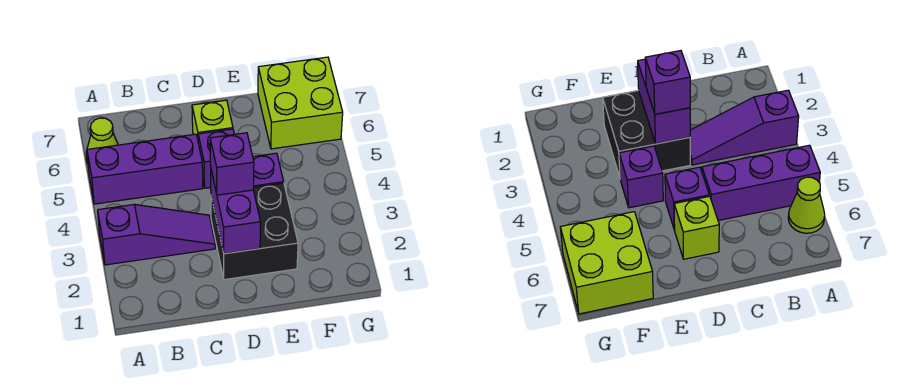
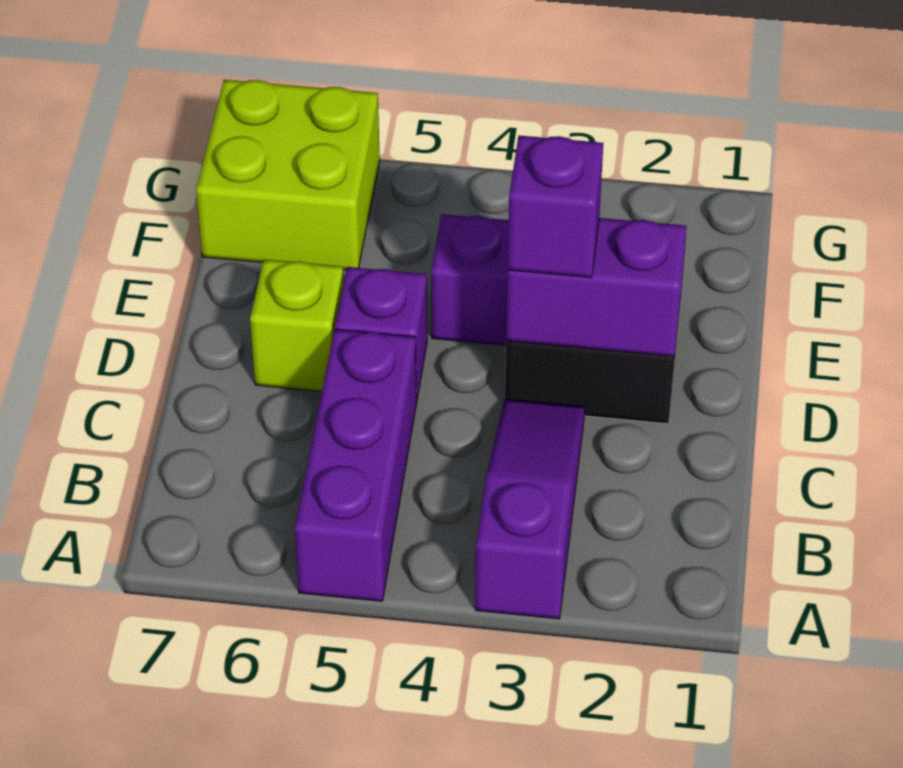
lime 1x1 cone [86,118,118,163] -> none

